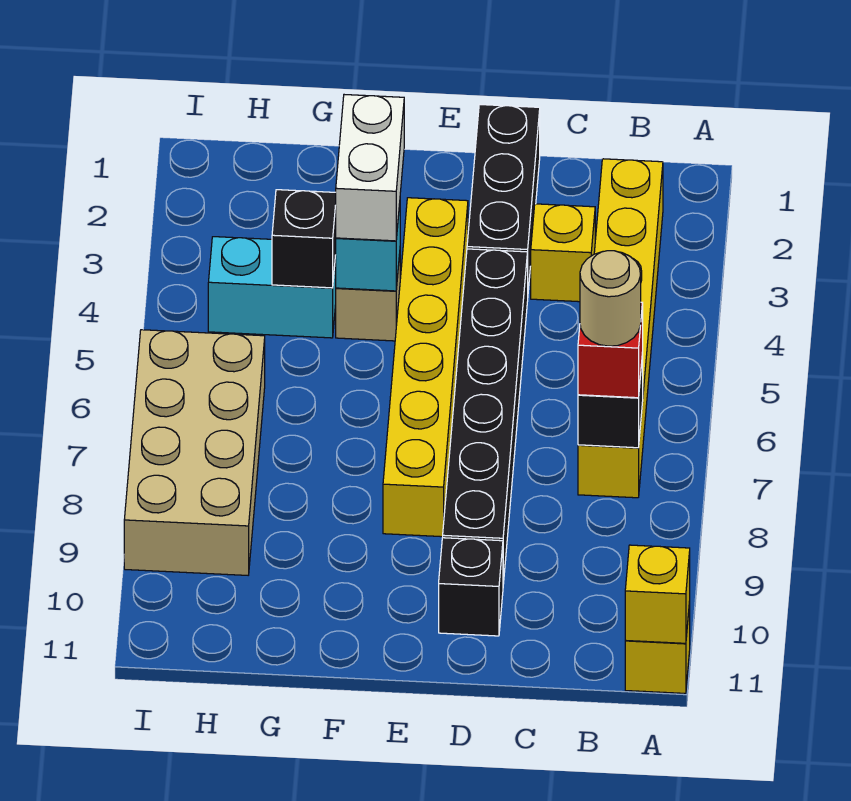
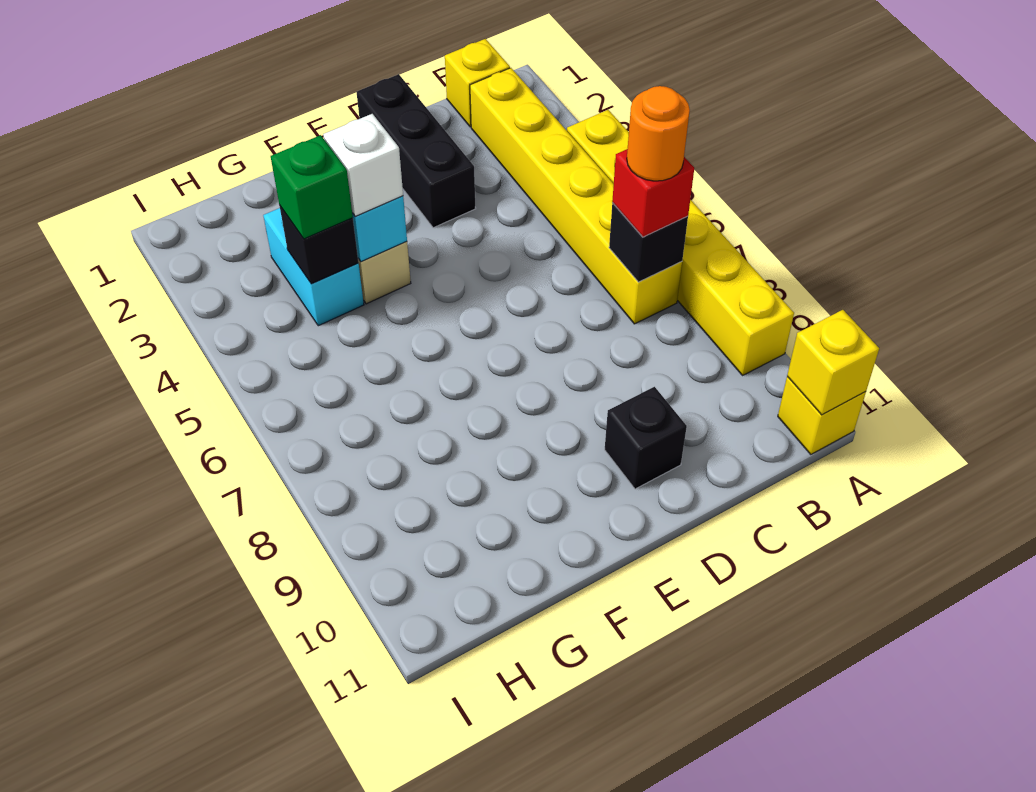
tan 1x1 round brick [580,251,641,346] -> orange 1x1 round brick [627,86,690,181]
yellow 1x1 brick [531,204,595,302] -> yellow 1x1 brick moved to [445,39,510,127]
black 1x6 brick [443,249,528,584] -> none
yellow 1x6 brick [383,198,468,537] -> yellow 1x6 brick moved to [567,110,794,375]
white 1x2 brick [336,95,404,241] -> white 1x1 brick [323,114,403,216]
cyan 1x2 brick [208,237,336,338] -> cyan 1x2 brick turned to [263,208,364,326]
none -> green 1x1 brick [271,135,353,239]
tan 2x4 brick [124,330,265,575] -> none

